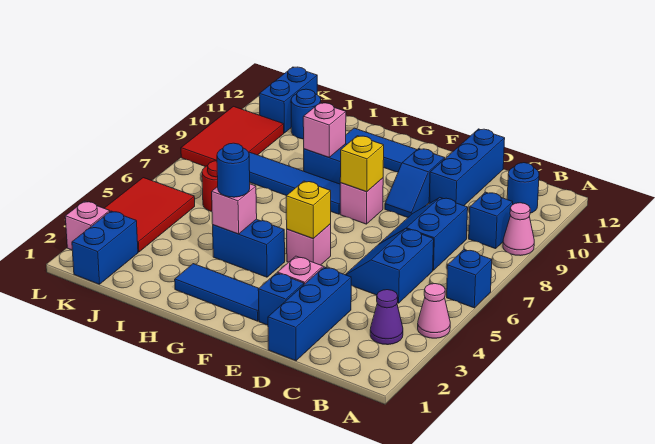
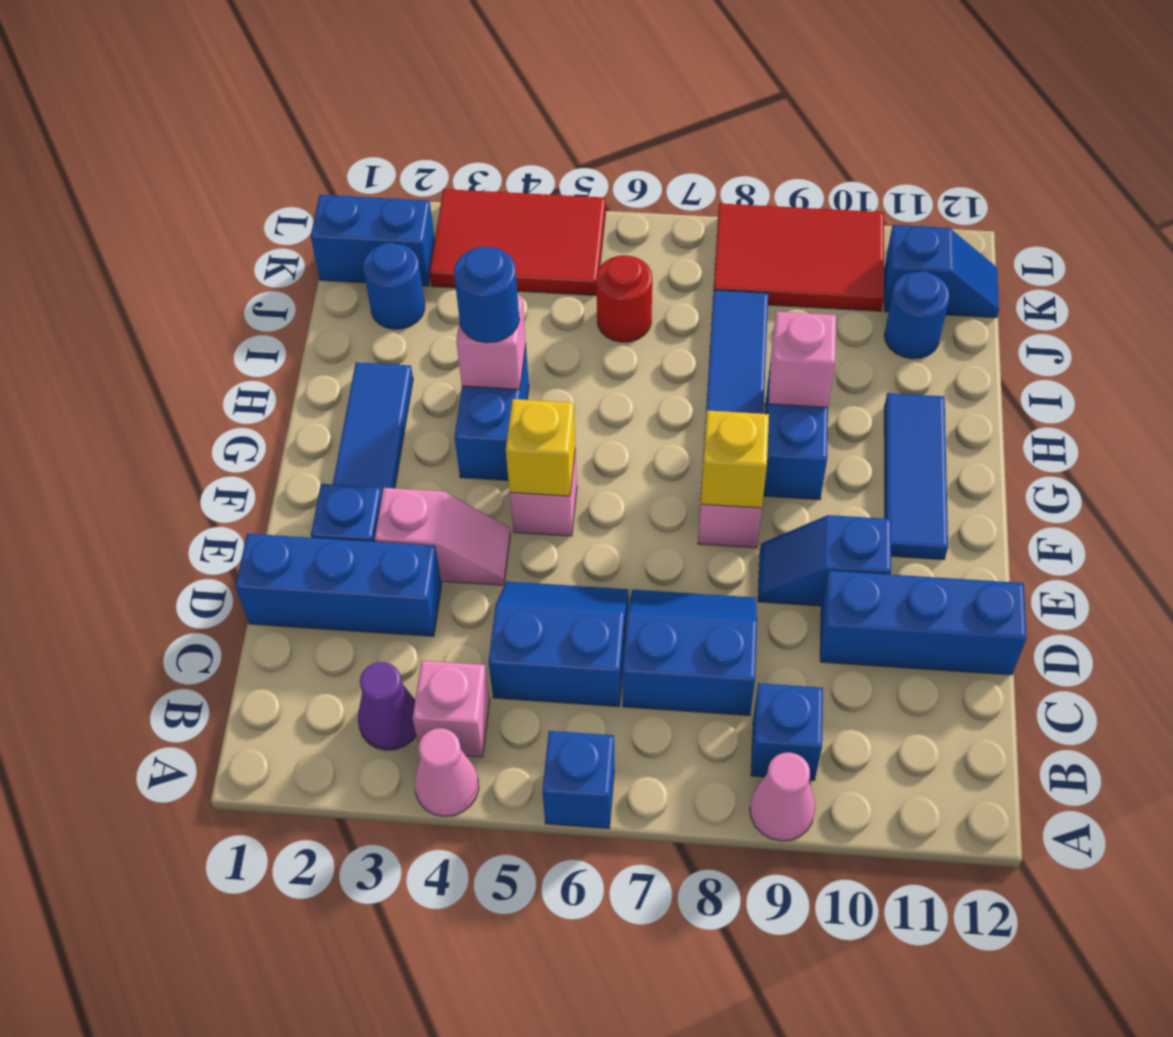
blue 1x1 round brick [507,163,539,213] -> blue 1x1 round brick moved to [363,243,425,329]
blue 1x2 brick [259,67,317,133] -> blue 1x2 slope [884,225,999,318]
pink 1x1 brick [65,201,110,250] -> pink 1x1 brick moved to [413,661,490,757]

